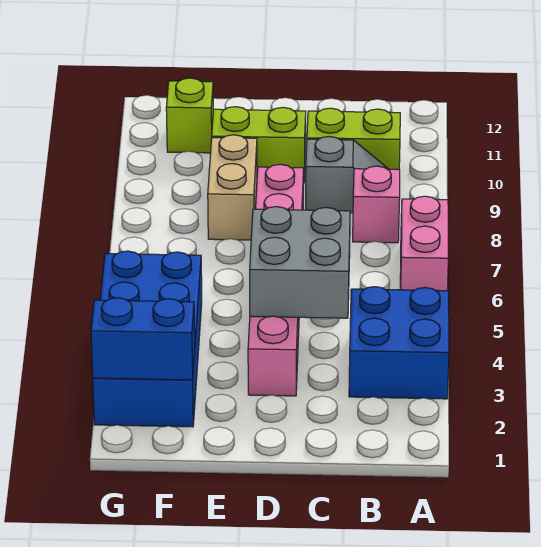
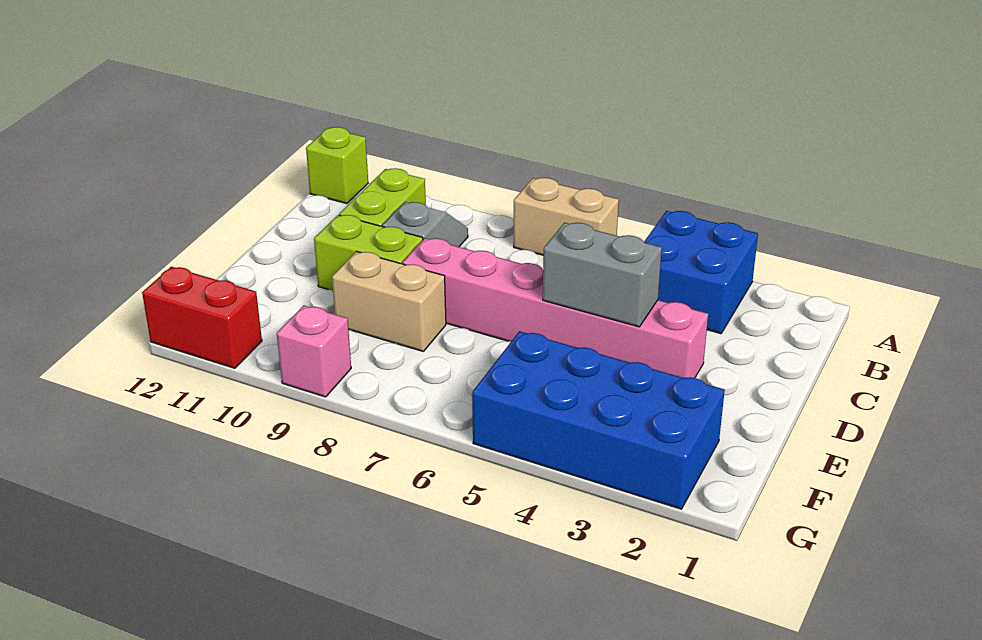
pink 1x2 brick [400,196,448,291] -> tan 1x2 brick [514,178,619,255]
pink 1x1 brick [353,166,400,243] -> pink 1x1 brick moved to [277,305,351,397]
grey 2x2 brick [250,207,350,318] -> grey 1x2 brick [543,223,662,327]
lime 1x2 brick [212,107,306,183] -> lime 1x2 brick turned to [314,215,423,290]
blue 1x2 brick [91,298,195,380] -> none
lime 1x1 brick [166,78,213,153] -> lime 1x1 brick moved to [306,127,368,204]
none -> red 1x2 brick [142,267,262,368]

